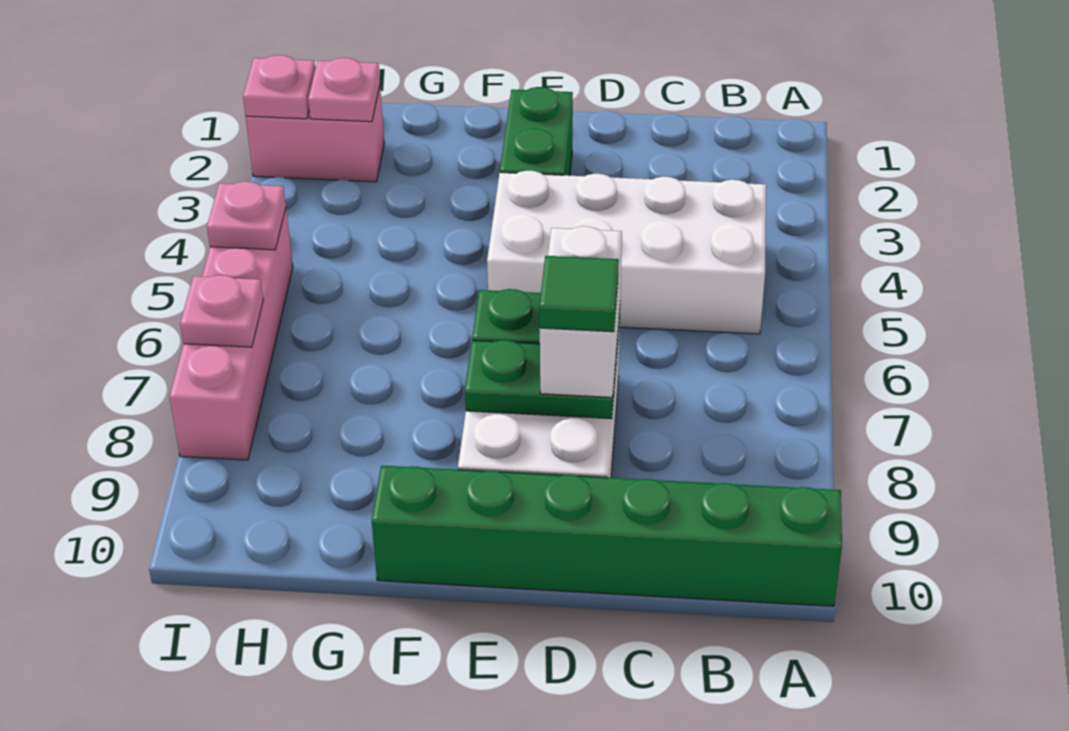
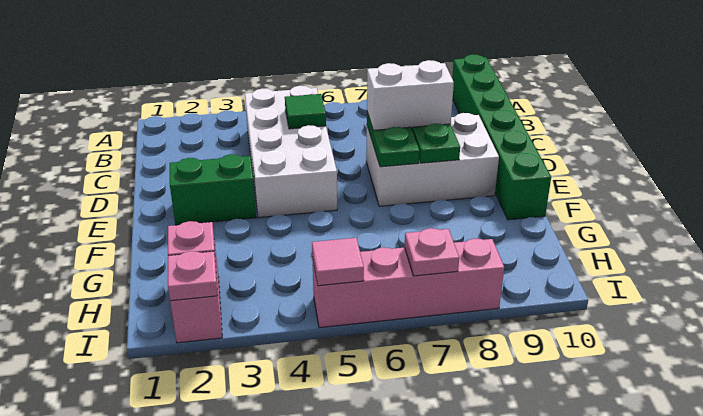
green 1x1 tile [539,256,619,332] -> green 1x1 tile moved to [285,94,326,129]
pink 1x1 plate [207,181,286,250] -> pink 1x1 tile [312,238,364,286]

